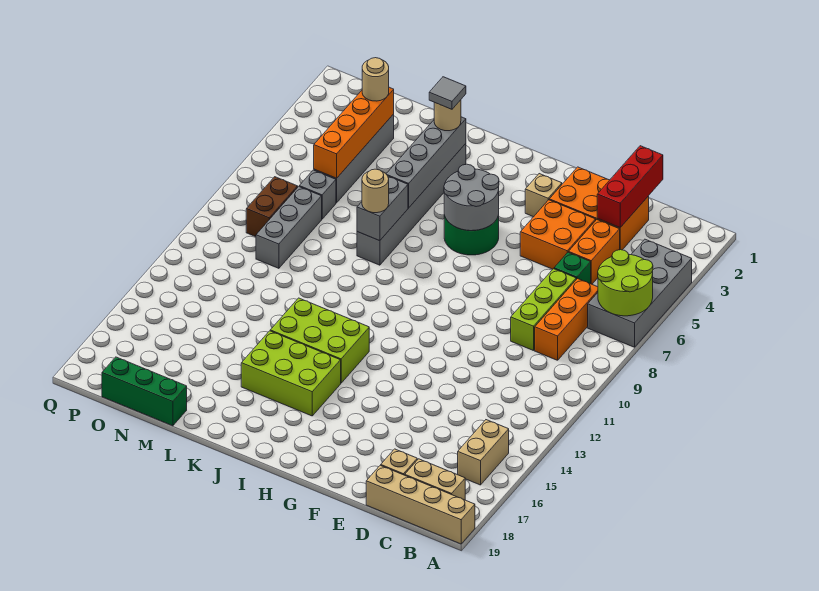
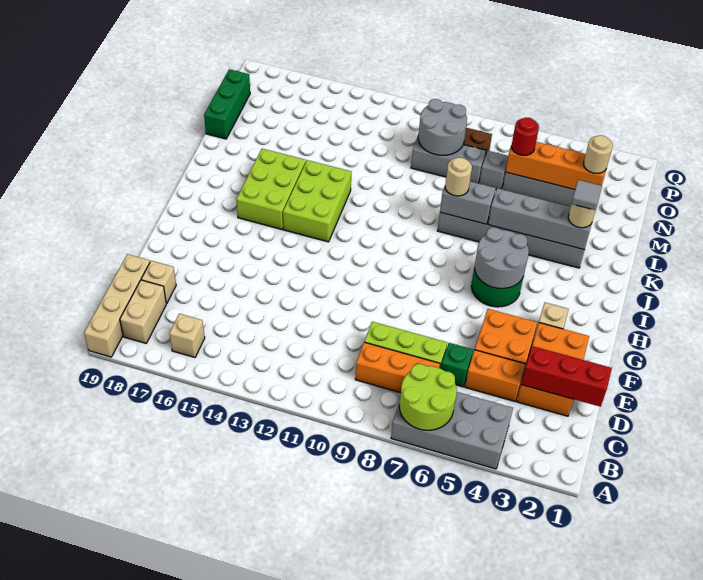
tan 1x2 brick [458,420,509,485] -> tan 1x1 brick [169,314,205,357]
none -> red 1x1 round brick [511,118,539,155]
none -> grey 2x2 round brick [418,99,467,155]

